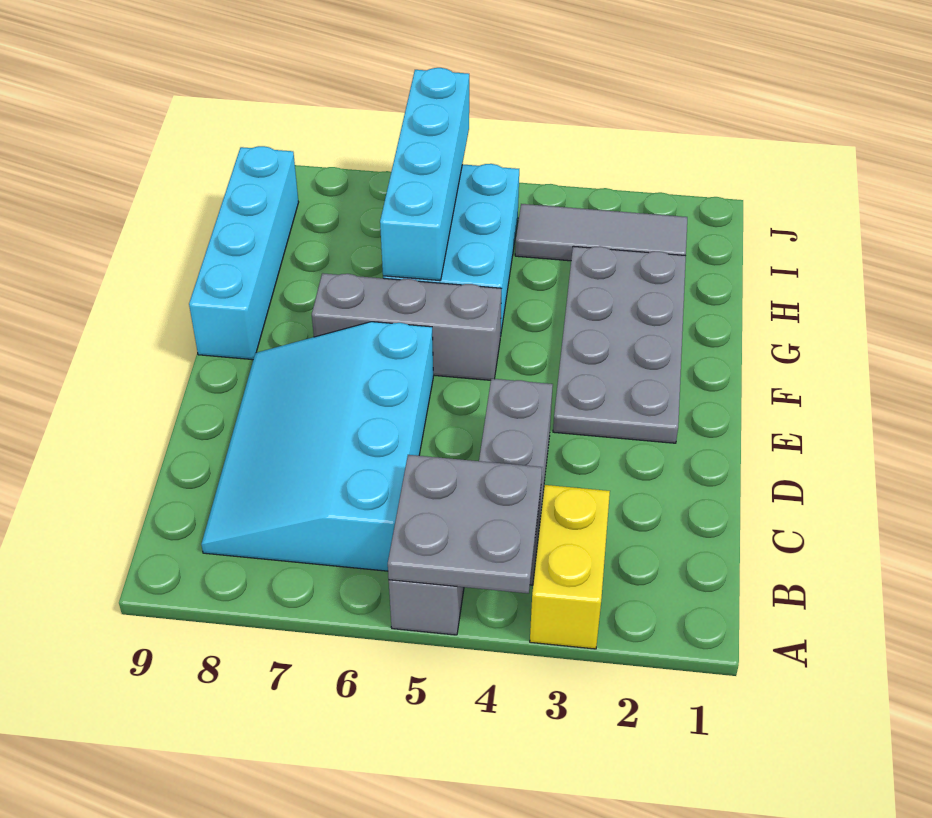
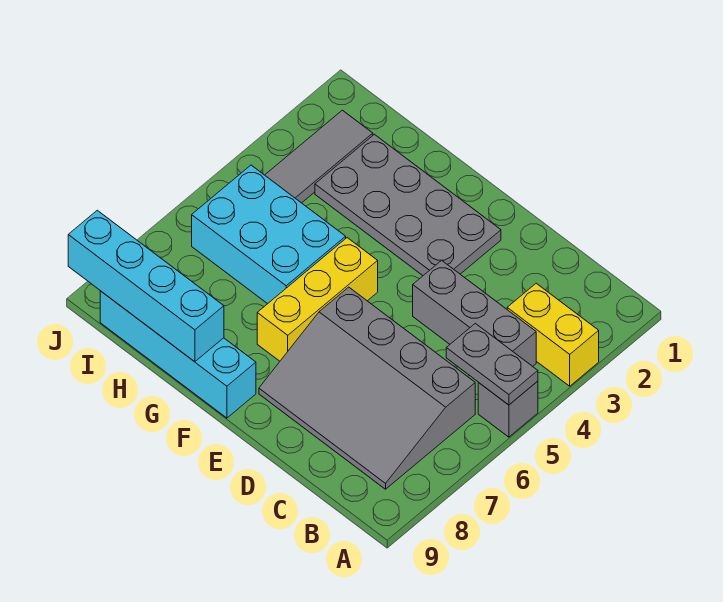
grey 2x2 plate [388,455,542,593] -> grey 1x2 plate [446,323,538,405]
cyan 3x4 slope [201,322,433,571] -> grey 3x4 slope [259,287,475,489]
grey 1x3 brick [312,273,501,380] -> yellow 1x3 brick [257,238,378,361]
cyan 1x4 brick [380,68,469,281] -> cyan 1x4 brick moved to [68,210,224,362]

